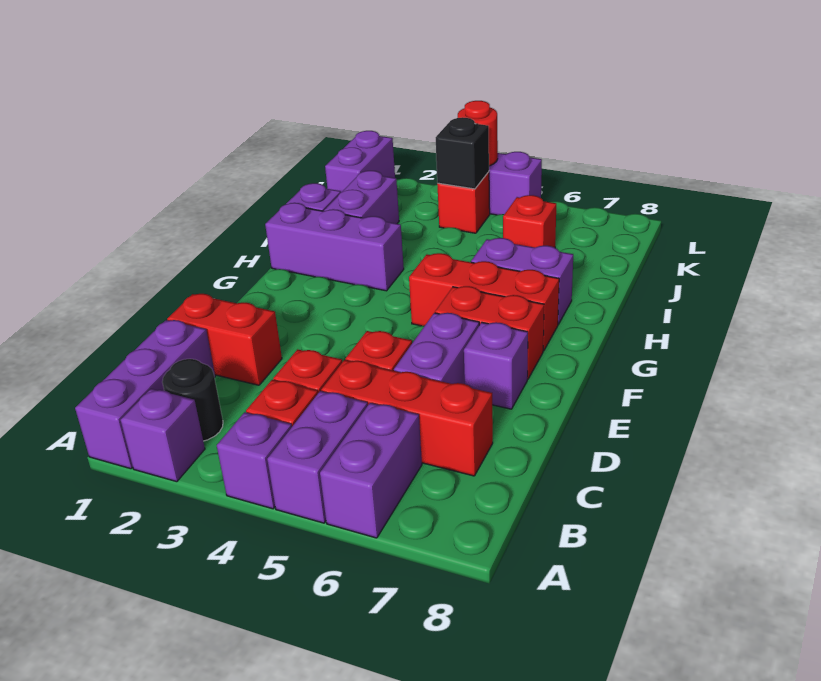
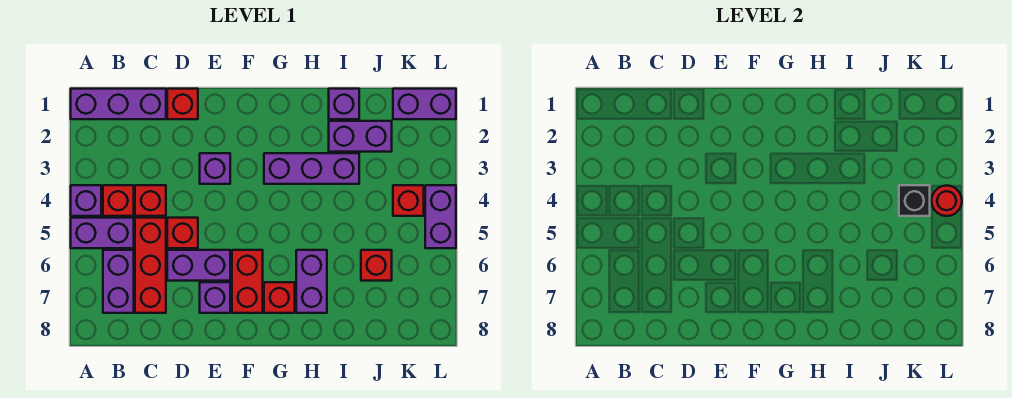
purple 1x1 brick [121,389,205,482] -> purple 1x1 brick moved to [200,153,230,184]
purple 1x2 brick [320,403,422,538] -> purple 1x2 brick turned to [103,250,134,313]
black 1x1 round brick [162,359,223,441] -> none
red 1x2 brick [167,294,282,385] -> red 1x1 brick [167,89,198,119]
red 1x3 brick [409,253,559,351] -> red 1x1 brick [264,282,295,313]
purple 1x3 brick [265,203,404,291] -> purple 1x3 brick turned to [264,153,359,184]

